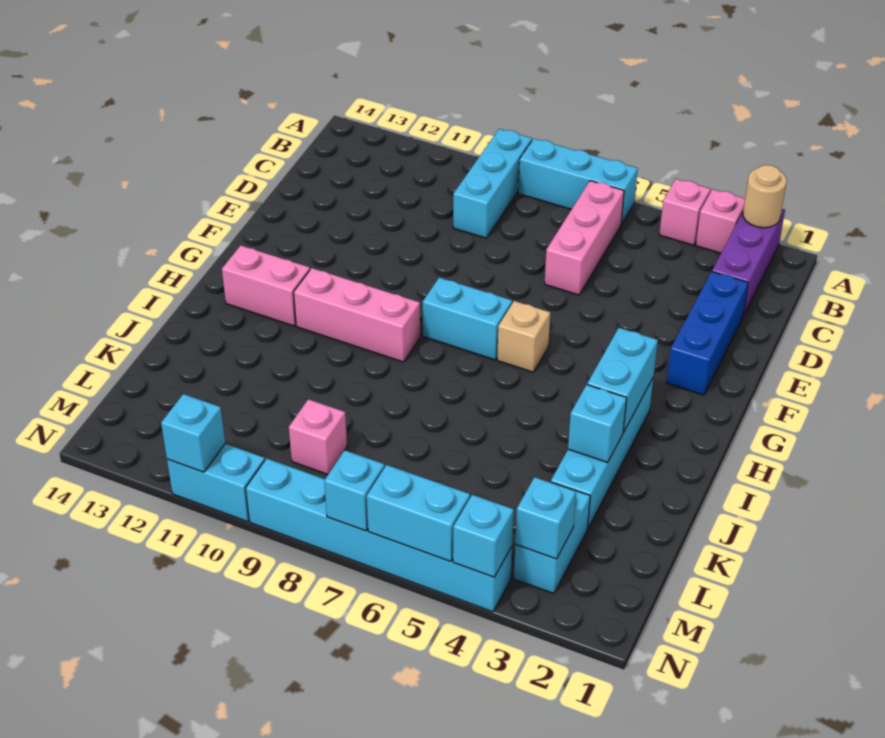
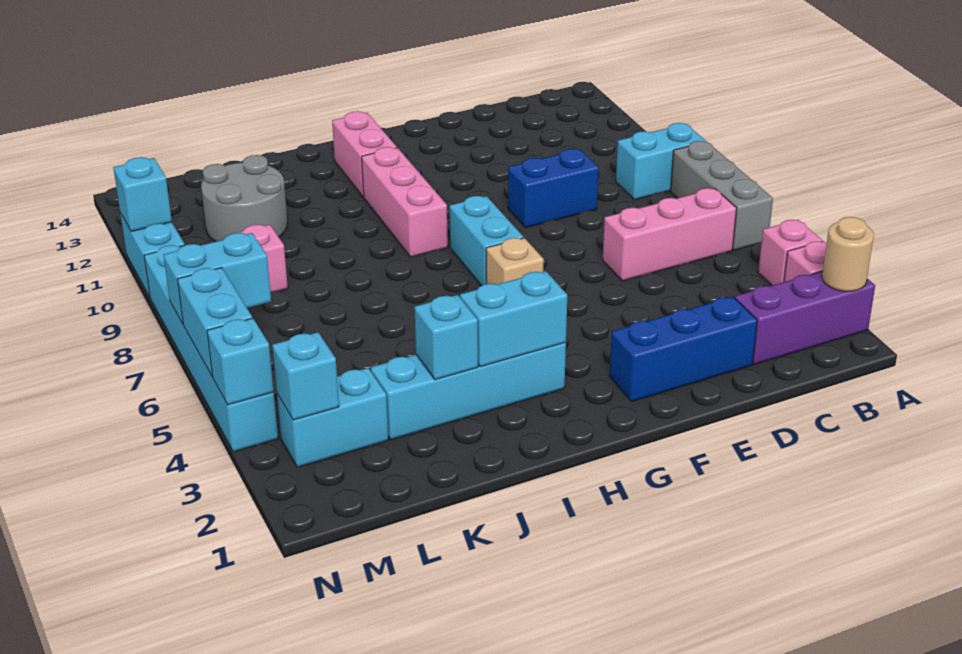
cyan 1x3 brick [518,139,638,224] -> grey 1x3 brick [671,141,773,250]
cyan 1x3 brick [453,129,532,238] -> cyan 1x2 brick [616,123,706,200]
none -> blue 1x2 brick [508,149,599,228]
none -> grey 2x2 round brick [201,155,287,242]
cyan 1x1 brick [324,450,385,531] -> cyan 1x2 brick [164,233,271,324]

